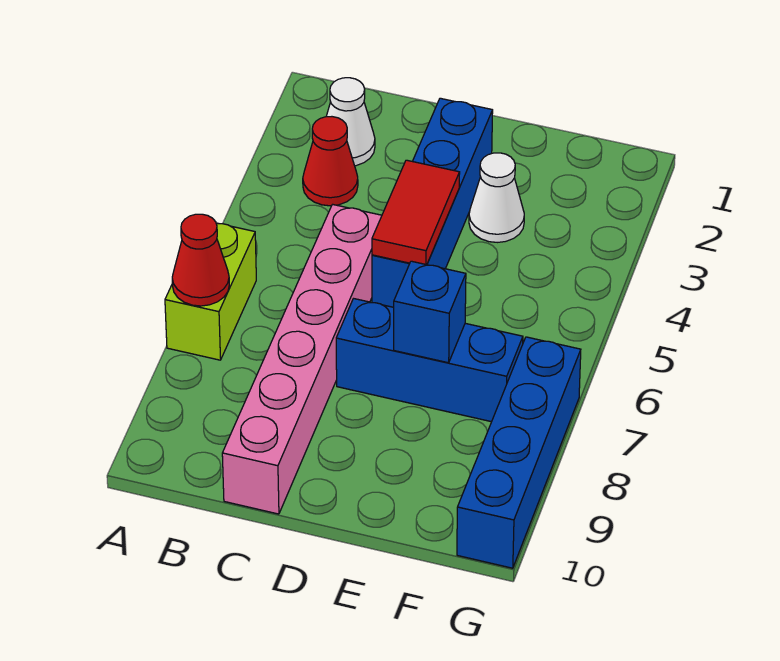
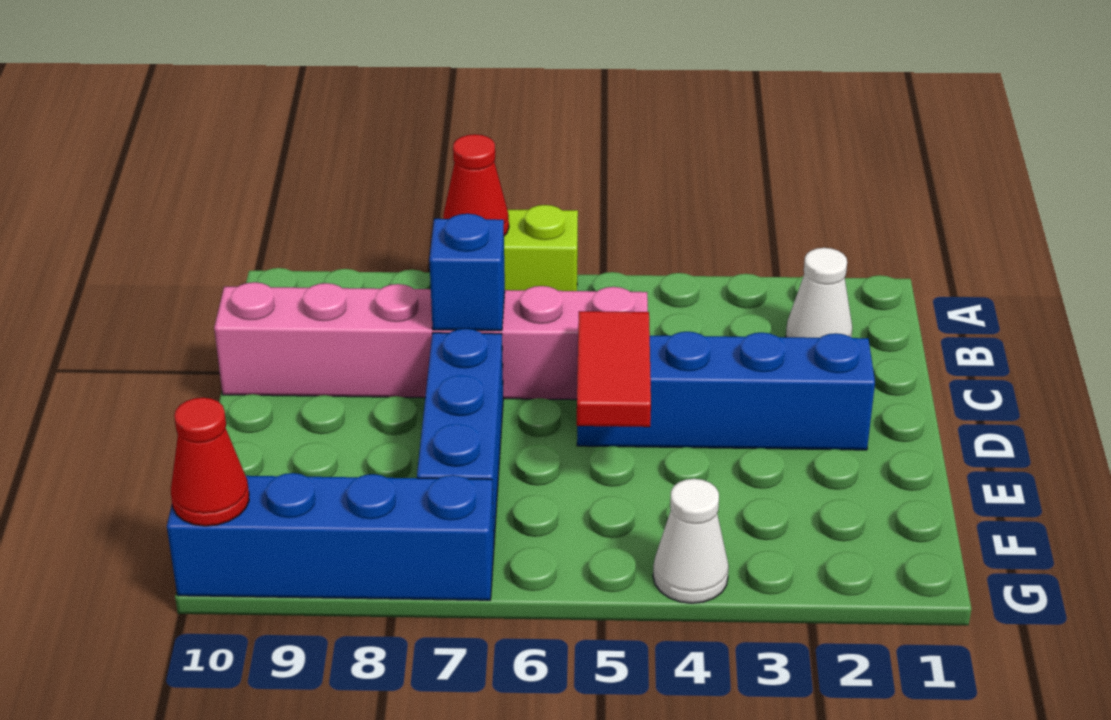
red 1x1 cone [303,117,358,206] -> red 1x1 cone moved to [171,398,249,526]
red 1x2 tile [372,160,460,265] -> red 1x2 tile turned to [577,311,651,427]
white 1x1 cone [469,153,524,242] -> white 1x1 cone moved to [653,479,729,603]
blue 1x1 brick [394,261,466,363] -> blue 1x1 brick moved to [429,214,505,331]

